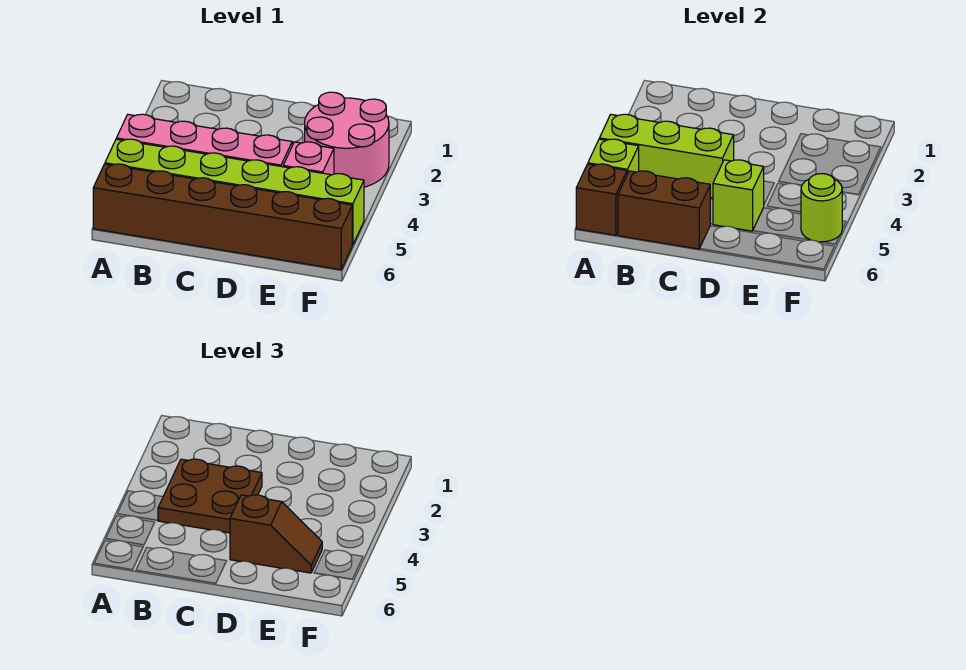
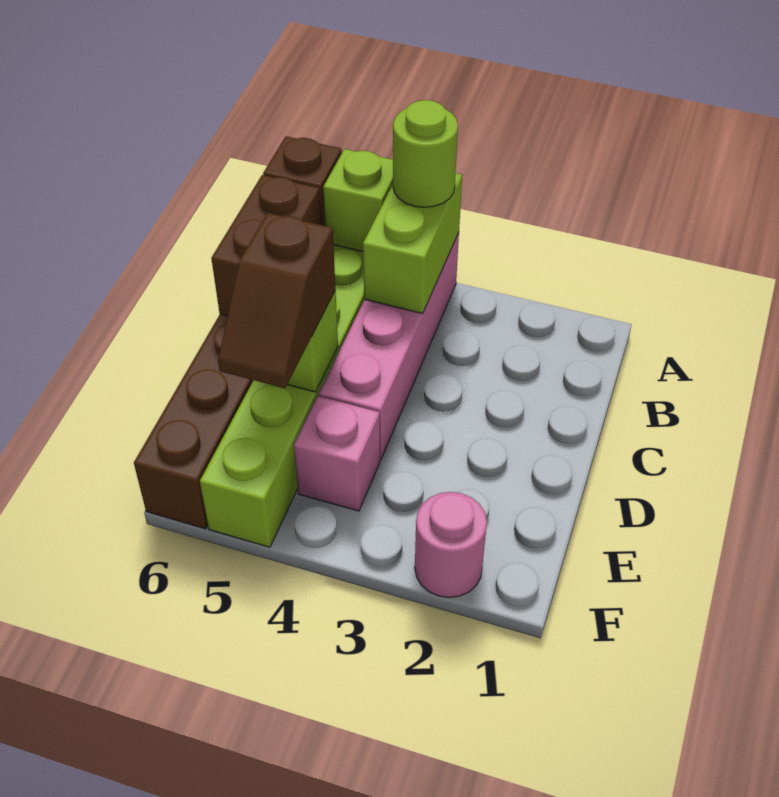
lime 1x3 brick [599,114,734,198] -> lime 1x2 brick [363,173,462,313]
brown 2x2 plate [158,459,262,533] -> none
pink 2x2 round brick [305,92,389,187] -> pink 1x1 round brick [415,492,487,597]
lime 1x1 round brick [801,174,842,242] -> lime 1x1 round brick moved to [393,100,458,207]

